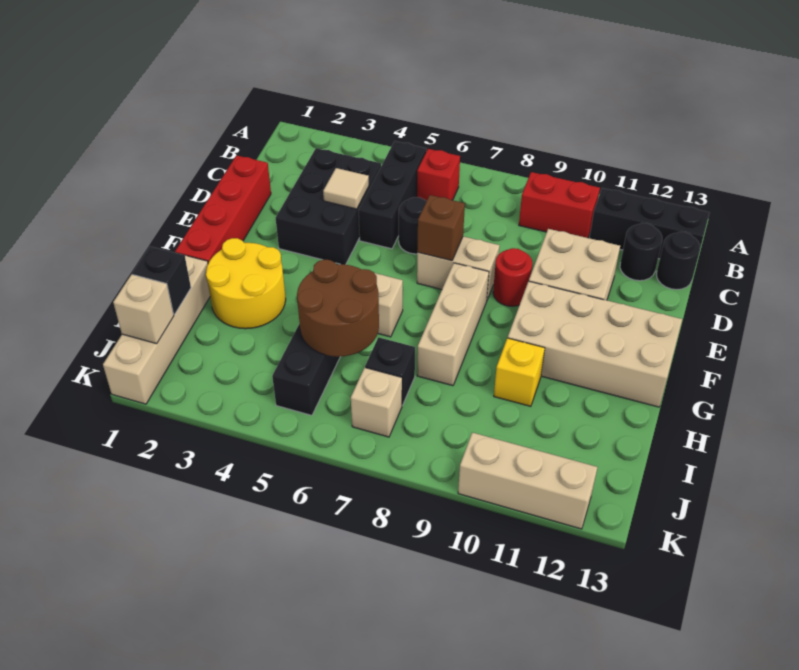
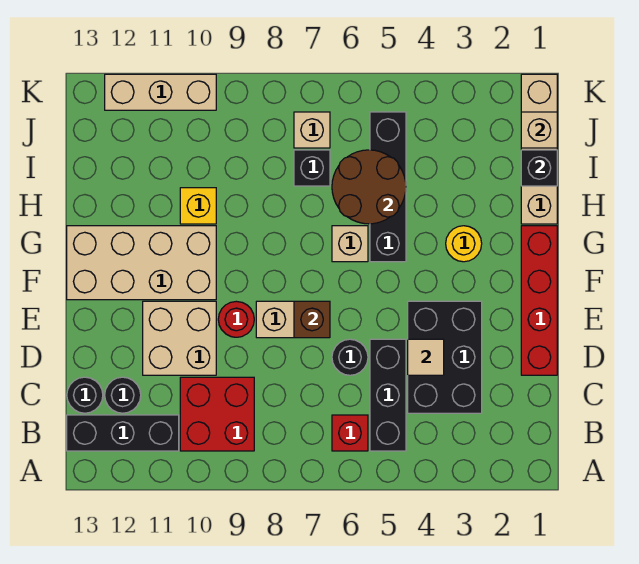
red 1x2 brick [519,172,600,238] -> red 2x2 brick [180,377,254,451]
tan 1x3 brick [417,263,489,386] -> none
yellow 2x2 round brick [206,238,286,329] -> yellow 1x1 round brick [446,226,482,262]

